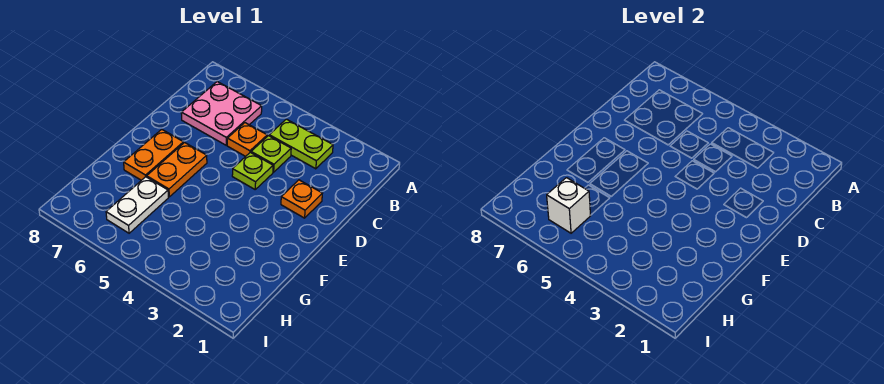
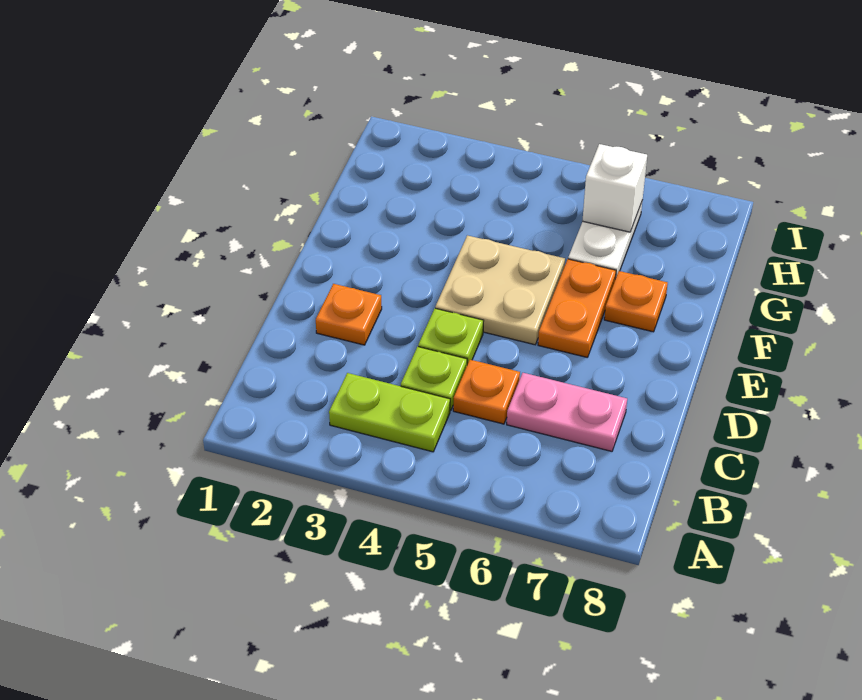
pink 2x2 plate [181,82,262,145] -> pink 1x2 plate [507,373,627,451]
none -> tan 2x2 plate [435,235,565,345]
orange 1x2 plate [124,129,183,180] -> orange 1x1 plate [604,271,668,332]

